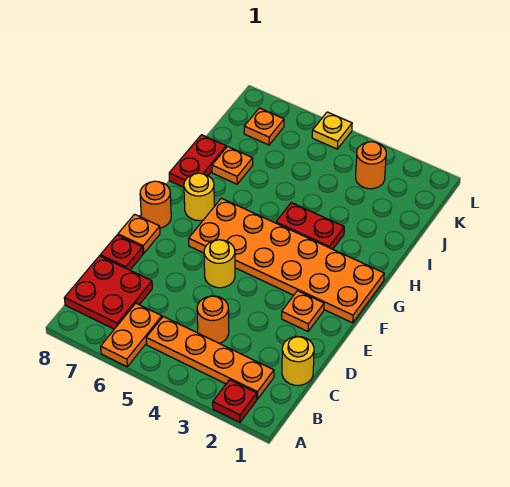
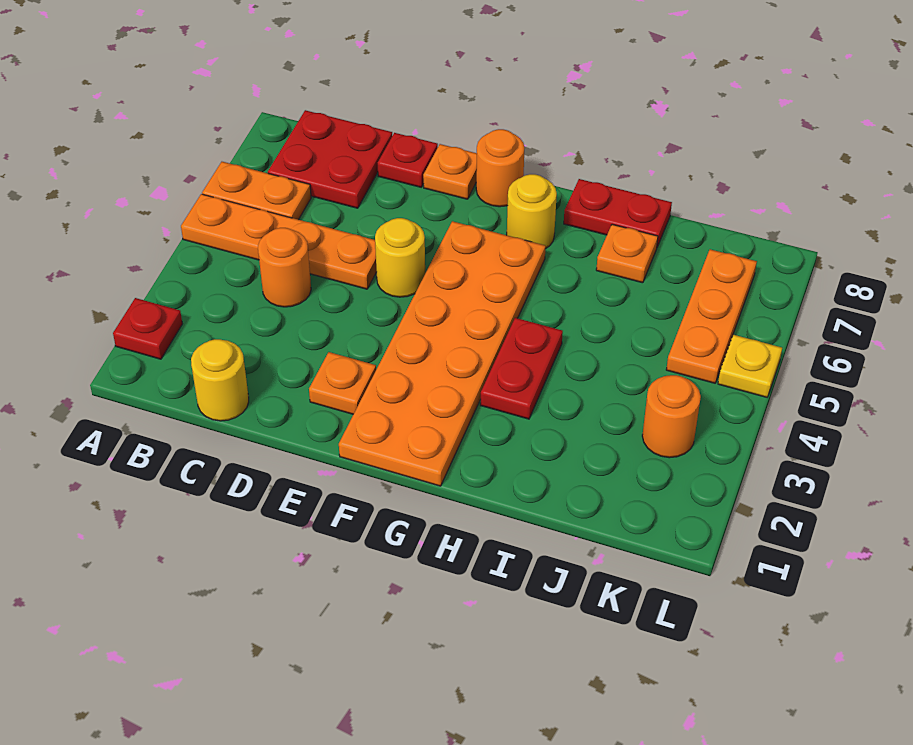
orange 1x4 plate [146,317,274,399] -> orange 1x4 plate turned to [181,194,377,289]
orange 1x1 plate [244,108,284,145] -> orange 1x3 plate [666,249,757,383]

